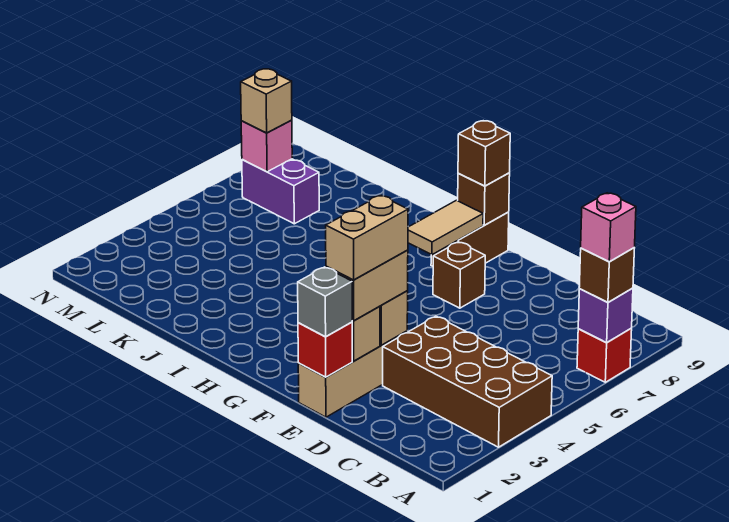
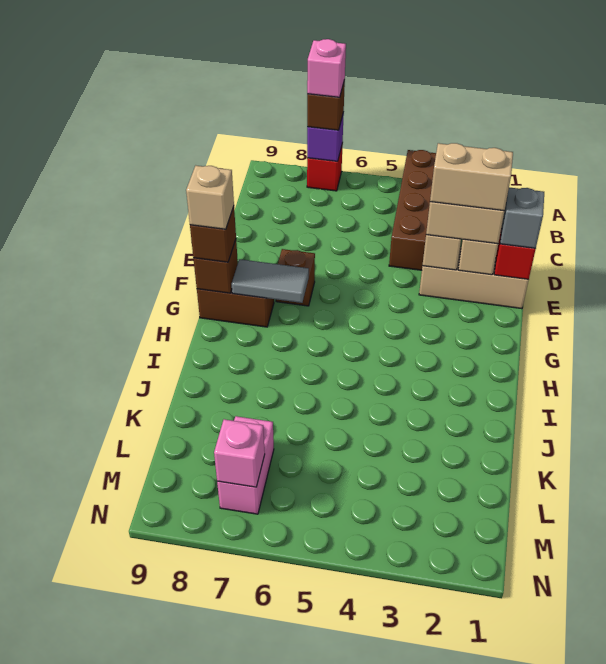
tan 1x2 tile [408,200,483,255] -> grey 1x2 tile [232,259,309,303]
purple 1x2 brick [242,159,319,224] -> pink 1x2 brick [217,416,274,514]
tan 1x1 brick [241,69,292,133] -> tan 1x1 brick moved to [186,166,234,229]

